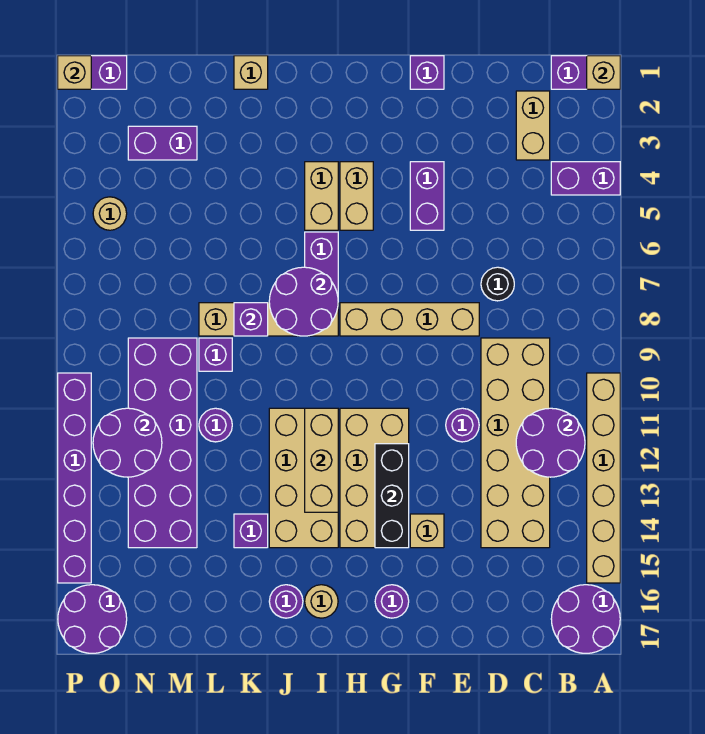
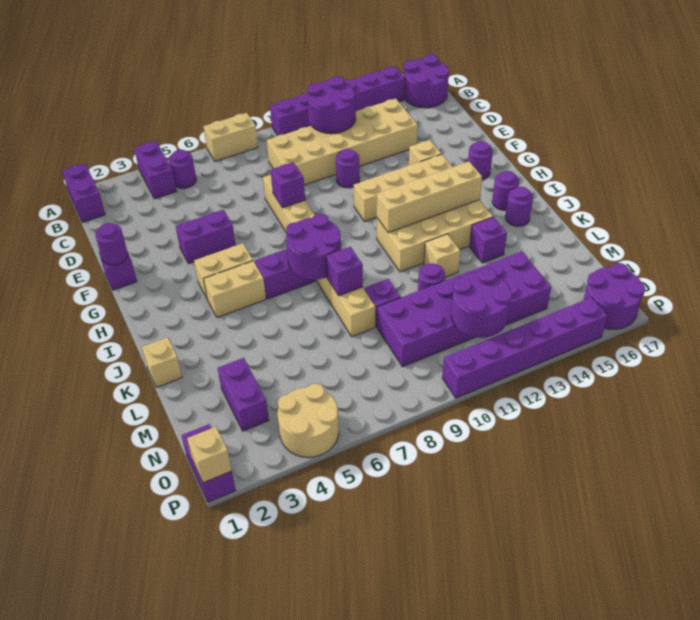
tan 1x1 brick [587,56,620,89] -> tan 1x1 brick moved to [424,234,460,277]
tan 1x6 brick [587,373,620,583] -> purple 1x6 brick [270,66,405,135]
none -> purple 1x1 round brick [169,150,196,188]
tan 1x2 brick [516,91,550,160] -> tan 1x2 brick moved to [203,113,258,161]
black 1x1 round brick [481,267,514,301] -> none
none -> purple 1x1 round brick [95,223,128,265]
none -> purple 1x1 brick [271,162,305,208]
tan 2x4 brick [340,408,409,548] -> tan 1x4 brick [354,154,452,222]
black 1x3 brick [375,444,409,548] -> none
tan 1x3 brick [305,408,338,512] -> tan 1x4 brick [377,162,482,233]
tan 1x1 round brick [305,585,338,618] -> purple 1x1 round brick [492,171,519,210]
tan 1x1 round brick [93,197,127,230] -> tan 2x2 round brick [278,384,339,457]

